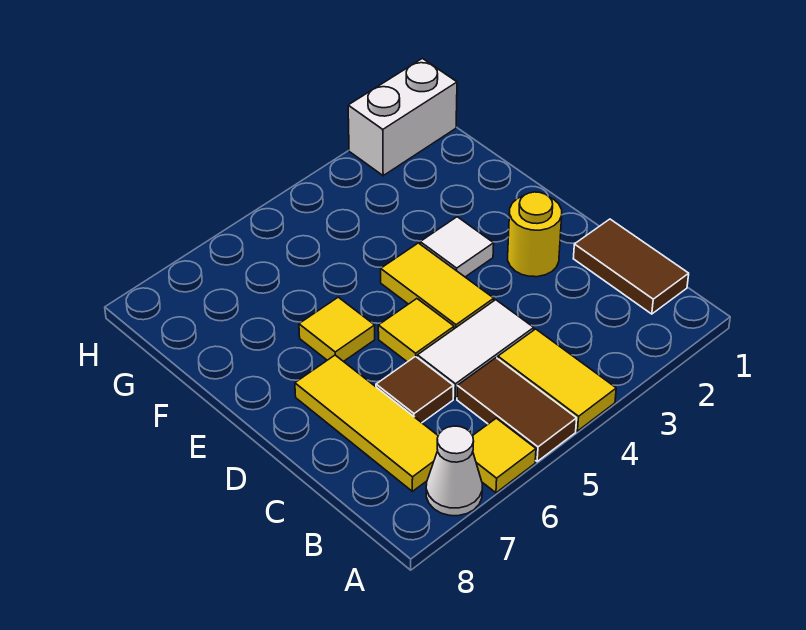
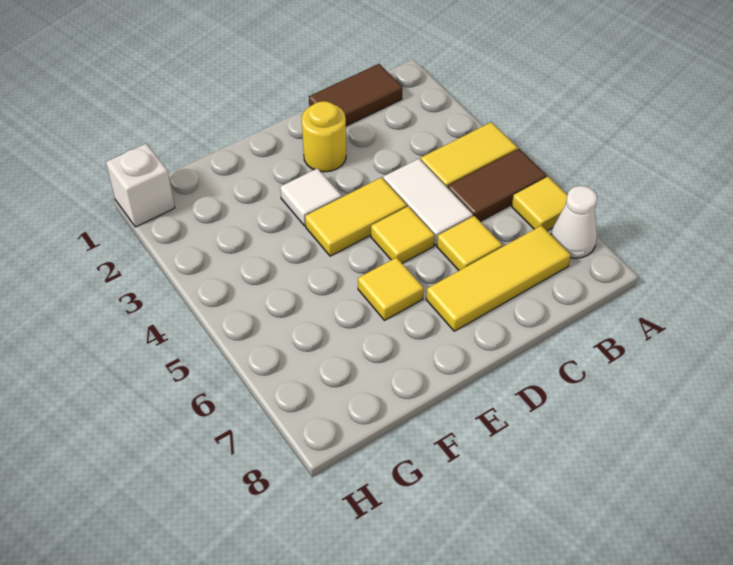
brown 1x1 tile [376,356,453,423] -> yellow 1x1 tile [437,216,502,270]
white 1x2 brick [348,59,457,176] -> white 1x1 brick [106,144,175,227]

